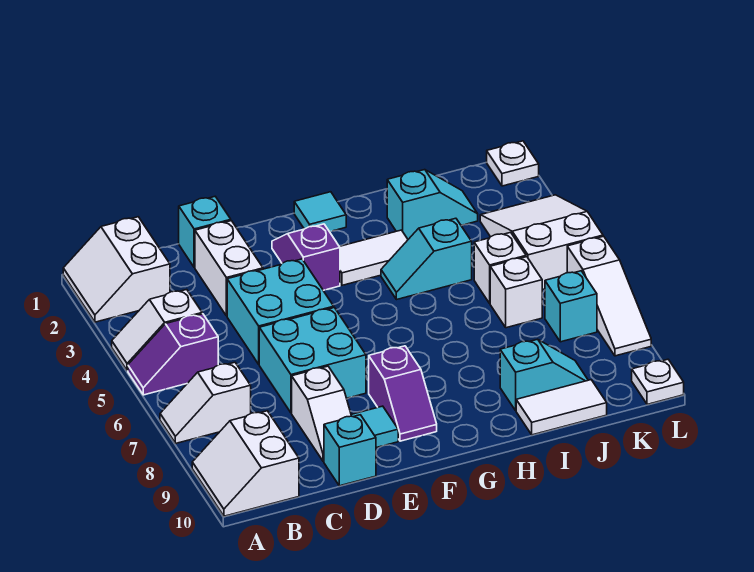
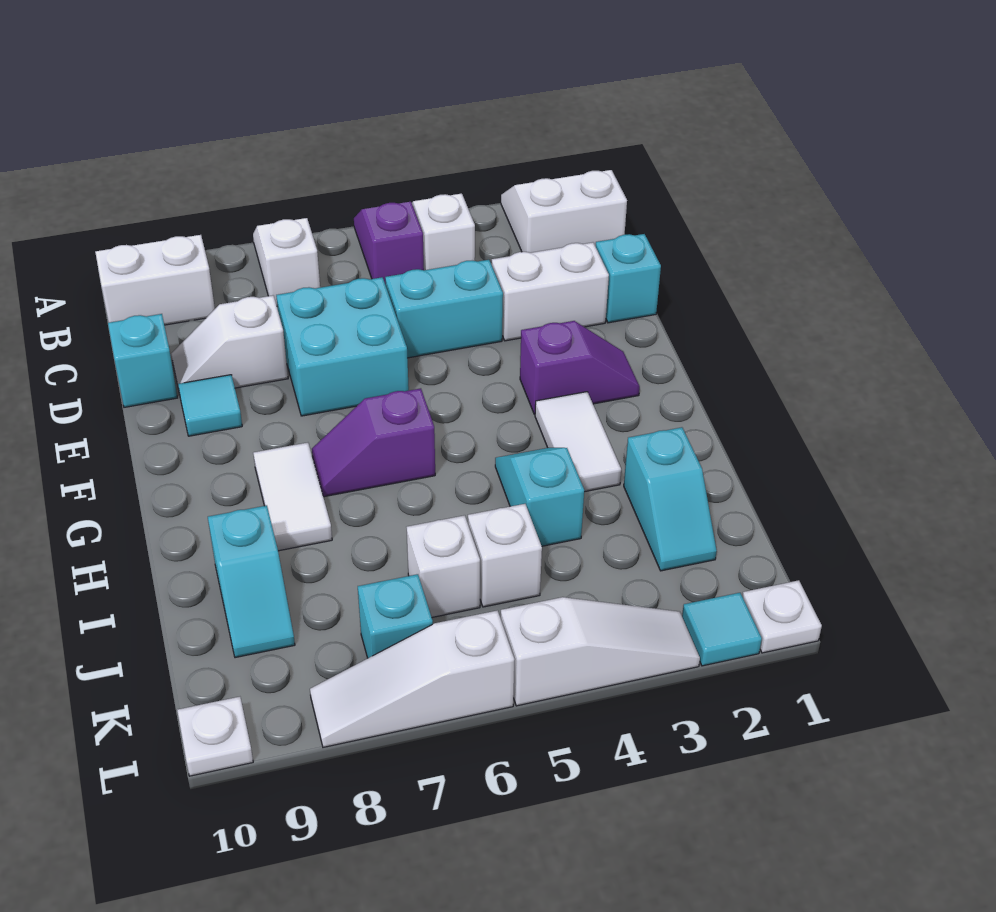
cyan 2x2 brick [227,259,334,364] -> cyan 1x2 brick [385,260,503,358]
purple 1x2 slope [369,346,437,441] -> purple 1x2 slope moved to [312,388,435,497]
cyan 1x1 tile [294,192,346,232] -> cyan 1x1 tile moved to [682,593,762,666]
white 1x2 tile [516,380,607,435] -> white 1x2 tile moved to [253,443,332,551]
white 2x3 slope [480,195,603,290] -> white 1x3 slope [501,597,700,706]

